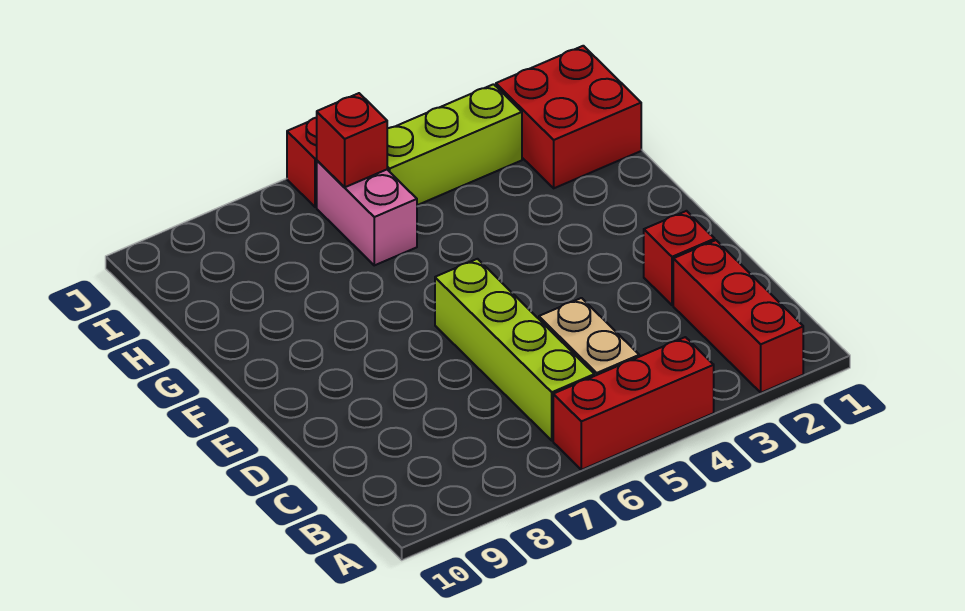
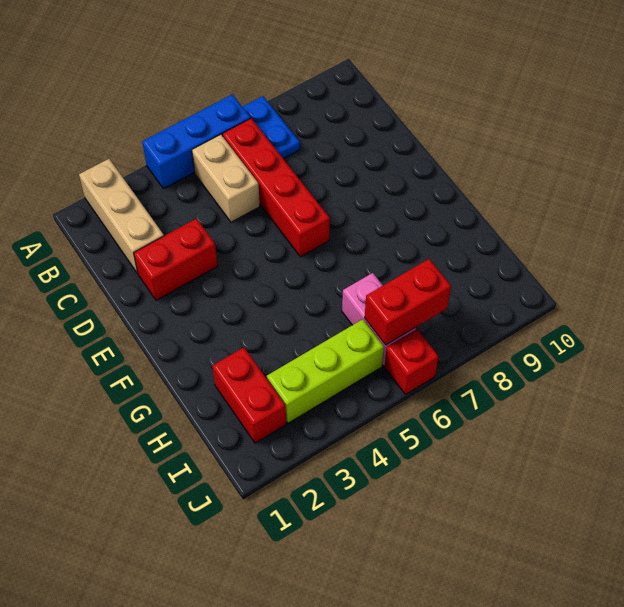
red 1x3 brick [673,240,803,393] -> tan 1x3 brick [79,159,164,274]
red 1x3 brick [553,337,714,470] -> blue 1x3 brick [142,94,250,189]
none -> blue 1x2 plate [243,96,300,159]
lime 1x4 brick [435,259,594,441] -> red 1x4 brick [223,118,330,257]
red 1x1 brick [644,211,715,305] -> red 1x2 brick [134,219,218,300]
red 2x2 brick [496,46,641,188] -> red 1x2 brick [212,348,286,443]
red 1x1 brick [317,93,387,187] -> red 1x2 brick [365,259,451,345]

